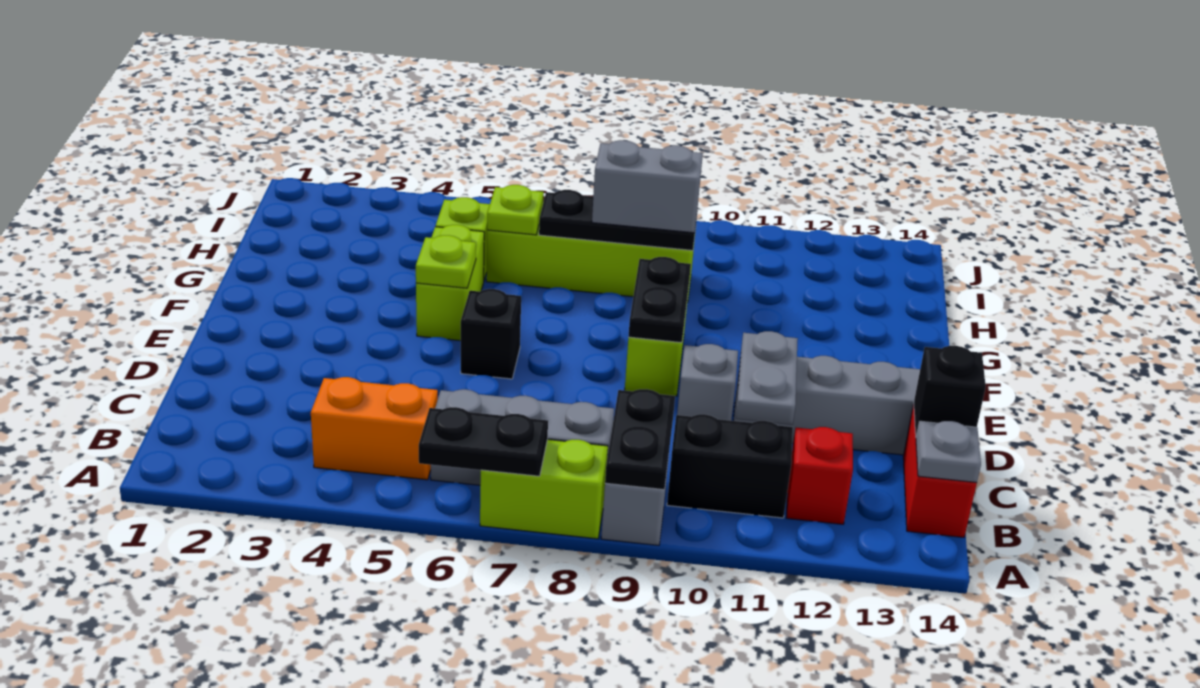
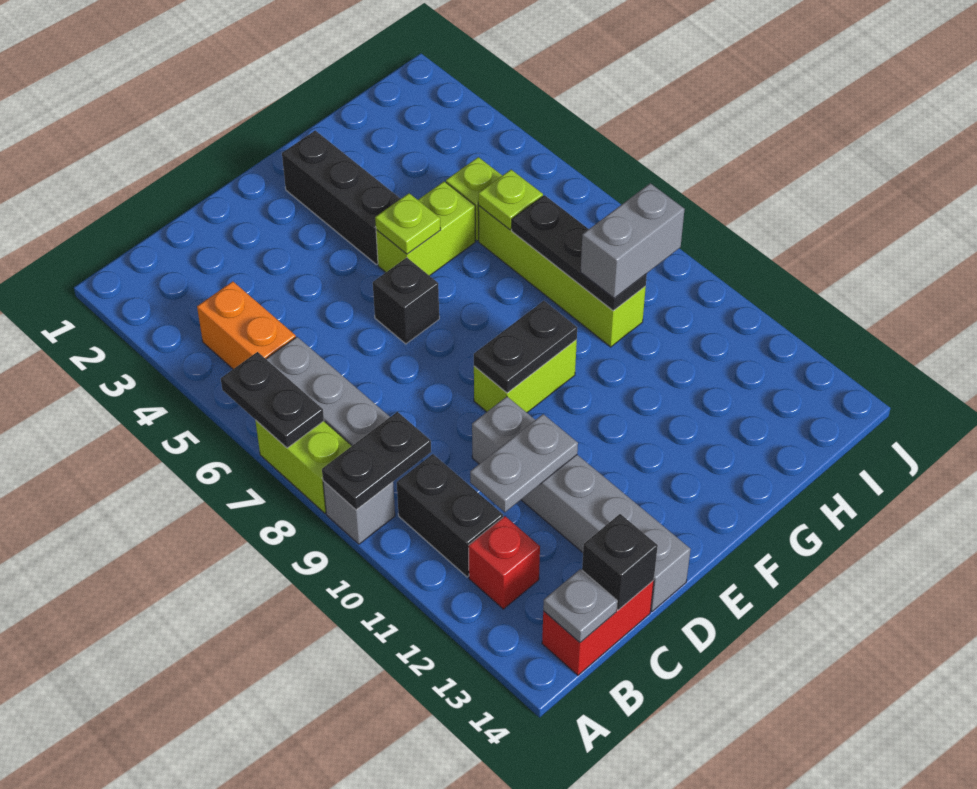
none -> black 1x3 brick [282,131,400,265]
grey 1x2 brick [592,140,703,233] -> grey 1x2 brick turned to [581,183,685,298]

